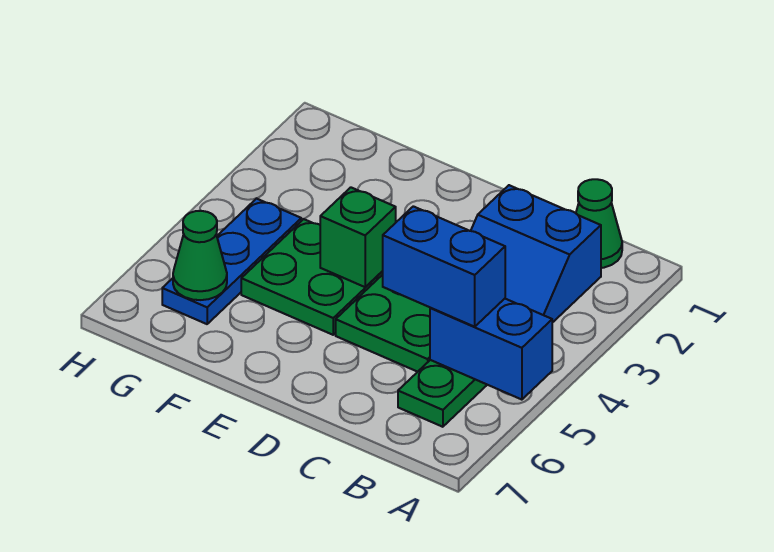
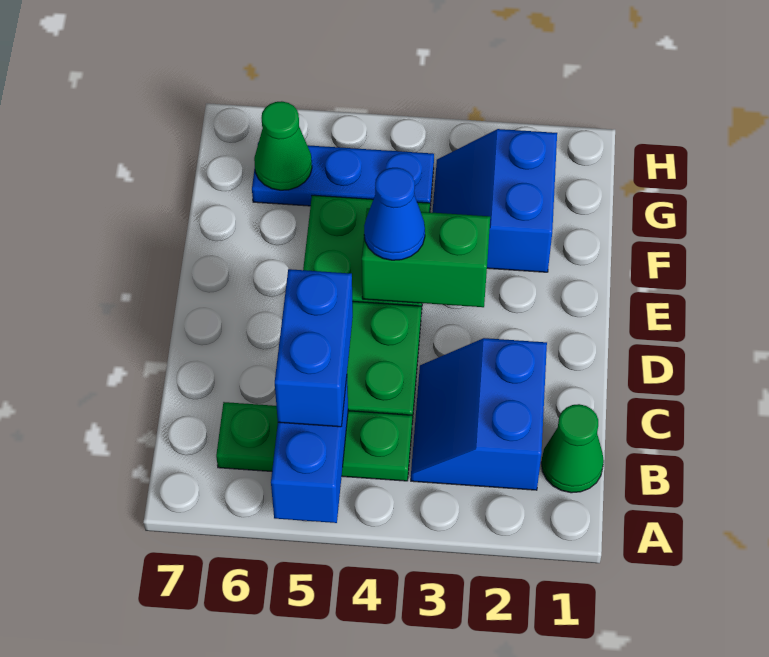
green 1x1 brick [320,187,396,287] -> green 1x2 brick [362,208,490,307]
none -> blue 1x1 cone [364,168,425,260]
none -> blue 2x2 slope [432,129,557,272]

